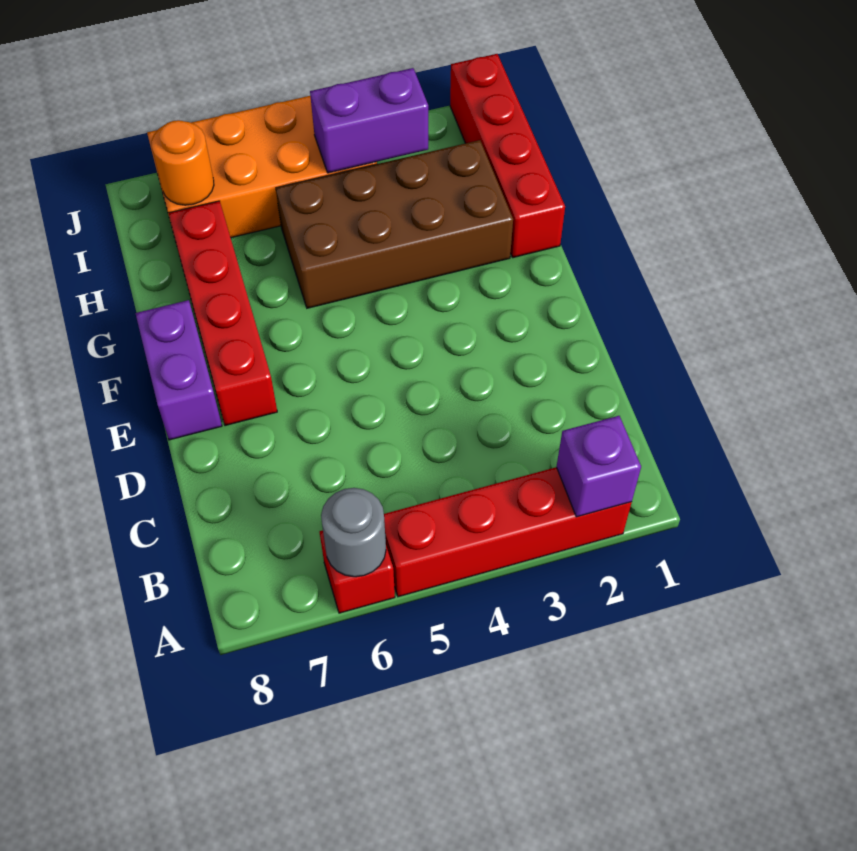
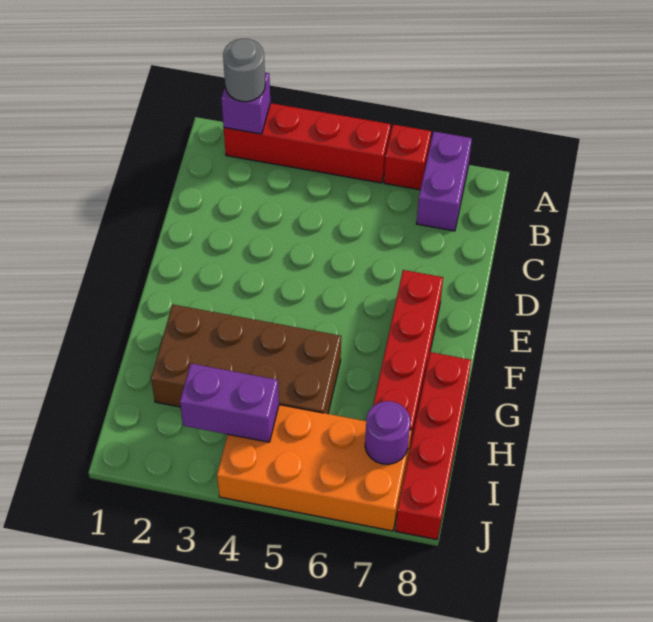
grey 1x1 round brick [321,488,386,577] -> grey 1x1 round brick moved to [223,39,265,102]
purple 1x2 brick [135,300,222,440] -> purple 1x2 brick moved to [417,132,472,231]
red 1x4 brick [450,54,565,258] -> red 1x4 brick moved to [396,352,471,540]
orange 1x1 round brick [151,120,214,205] -> purple 1x1 round brick [365,401,410,464]

